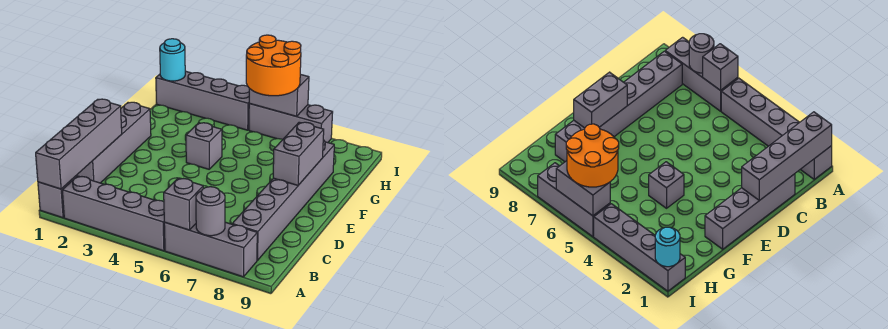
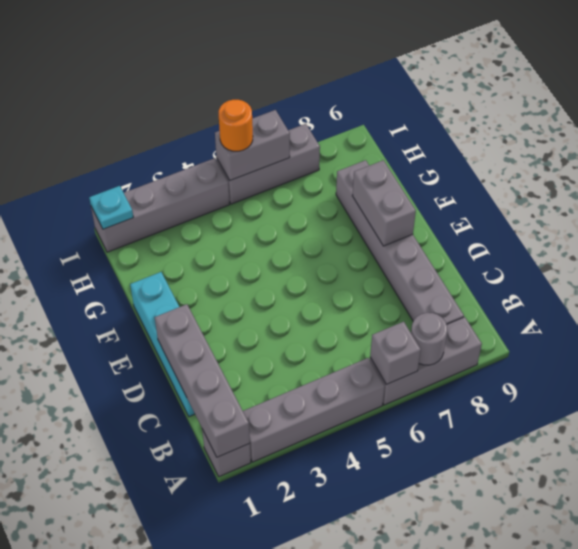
grey 1x4 brick [76,102,151,183] -> cyan 1x4 brick [130,272,195,417]
grey 1x1 brick [186,123,222,169] -> none
orange 2x2 round brick [246,35,301,96] -> orange 1x1 round brick [219,100,253,151]
cyan 1x1 round brick [160,39,185,81] -> cyan 1x1 plate [89,186,133,229]

